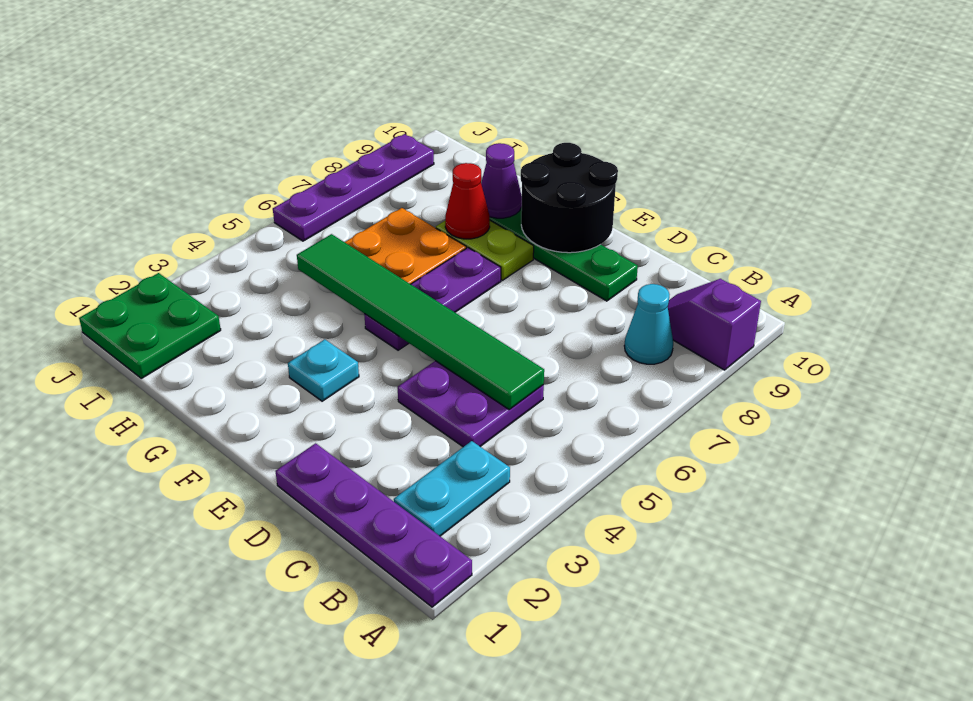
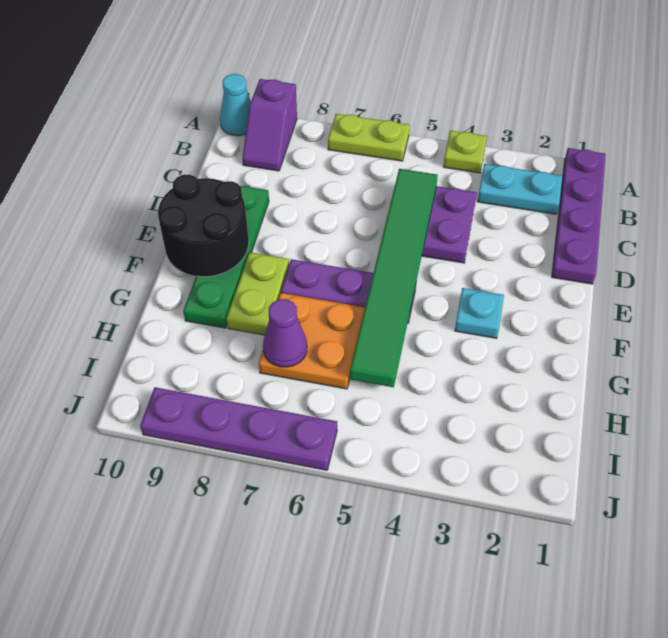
none -> lime 1x1 plate [443,131,487,173]
none -> lime 1x2 plate [328,114,410,161]
cyan 1x1 cone [624,284,673,364] -> cyan 1x1 cone moved to [220,74,251,136]
red 1x1 cone [445,163,490,239] -> none
purple 1x1 cone [481,143,522,218] -> purple 1x1 cone moved to [263,299,307,367]
green 2x2 plate [79,273,221,378] -> none

